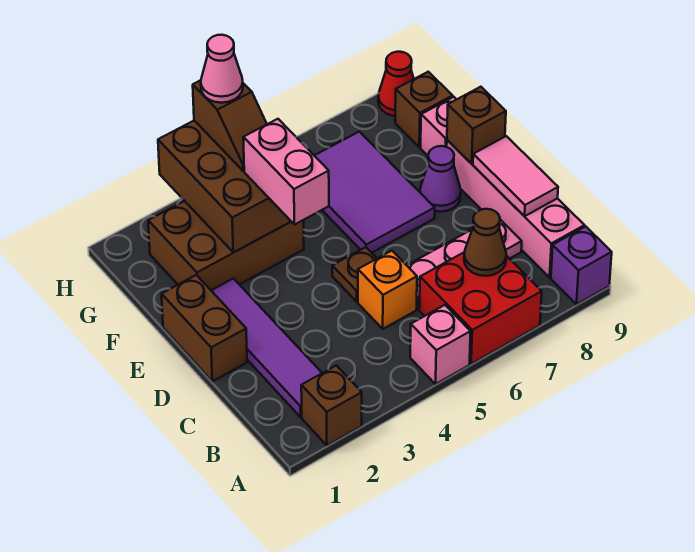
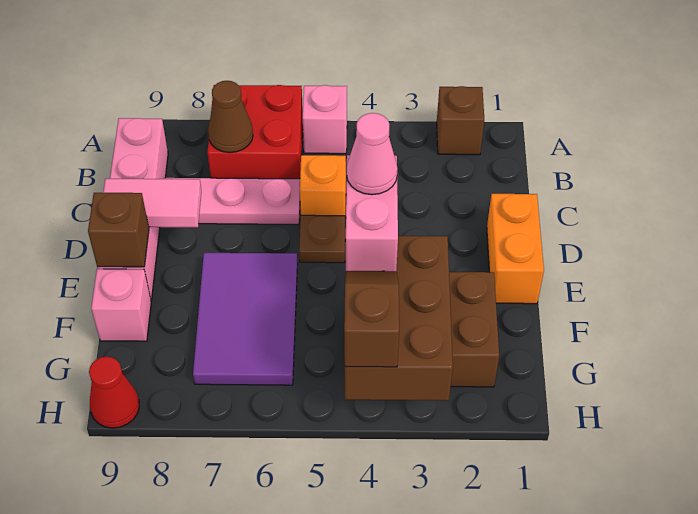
purple 1x1 brick [551,227,612,304] -> none
purple 1x4 tile [211,279,322,417] -> none
pink 1x2 tile [473,136,558,216] -> pink 1x2 tile turned to [103,179,201,227]
brown 1x2 brick [162,275,247,381] -> orange 1x2 brick [487,194,544,304]
purple 1x1 cone [420,146,461,212] -> none
brown 1x1 brick [395,72,453,147] -> none
pink 1x1 cone [201,35,243,103] -> pink 1x1 cone moved to [347,113,398,195]

